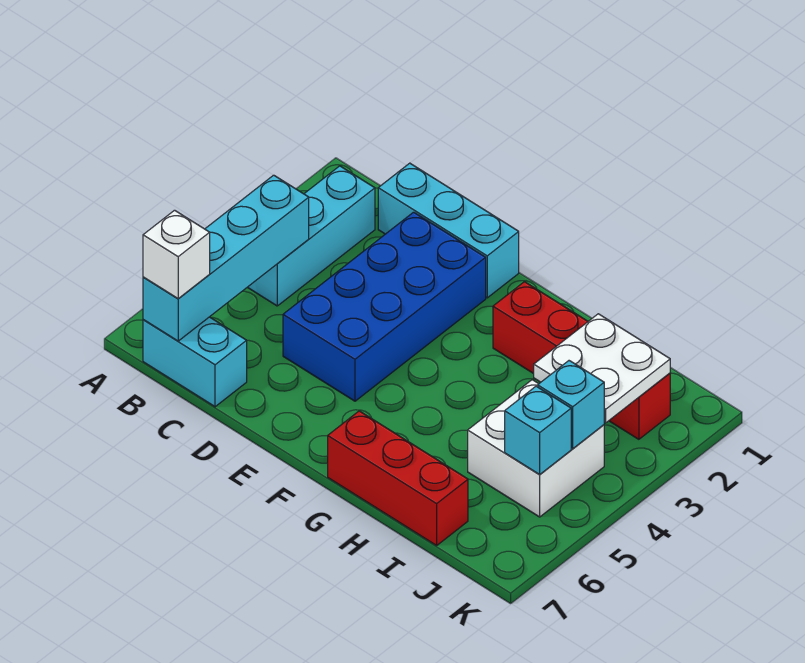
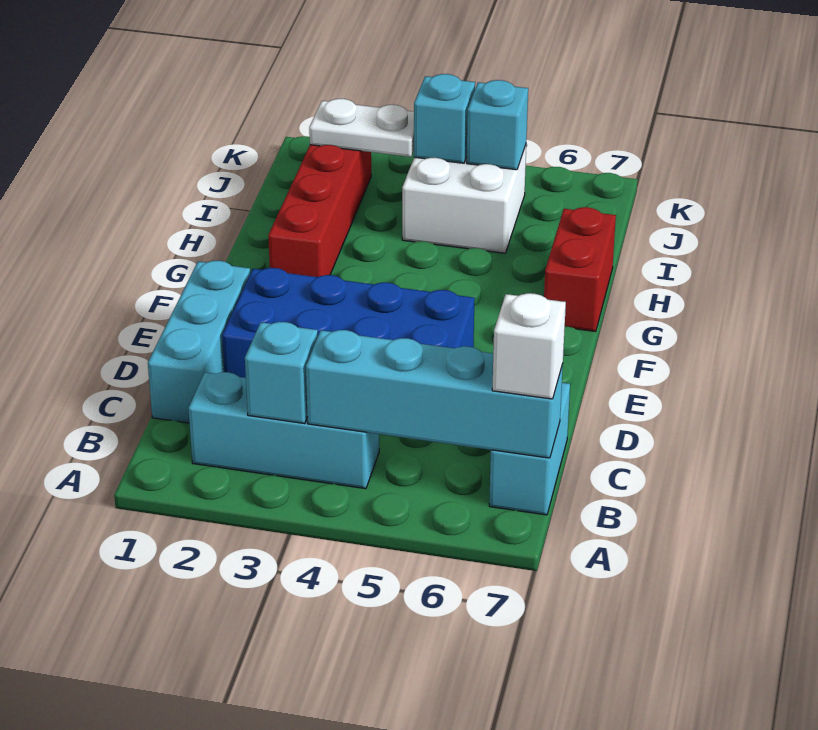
none -> cyan 1x1 brick [245,322,318,424]
red 1x3 brick [328,411,468,545] -> red 1x2 brick [544,207,616,332]
white 2x2 plate [534,314,670,423] -> white 1x2 plate [309,99,414,157]

